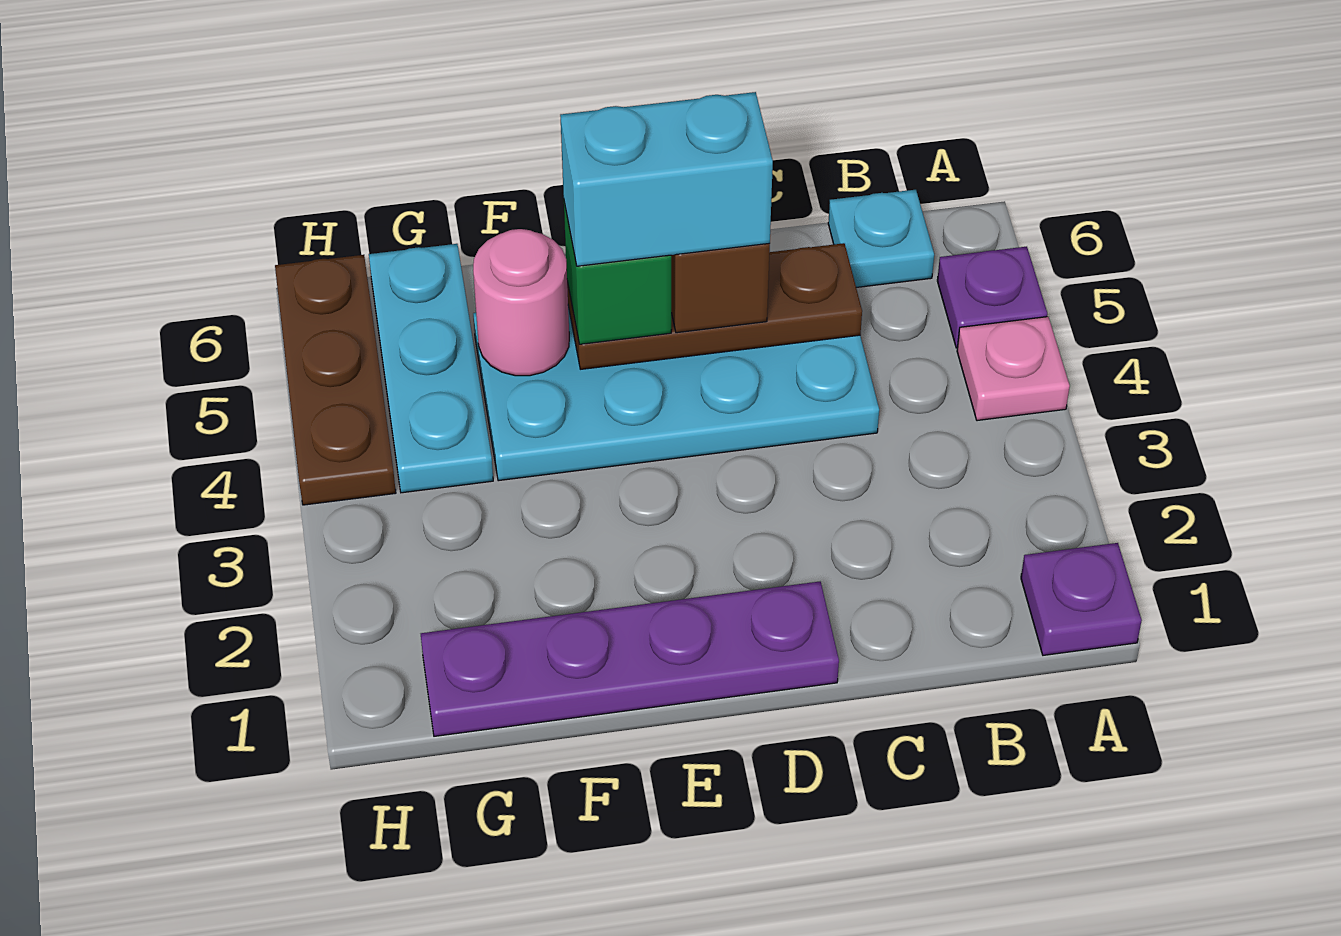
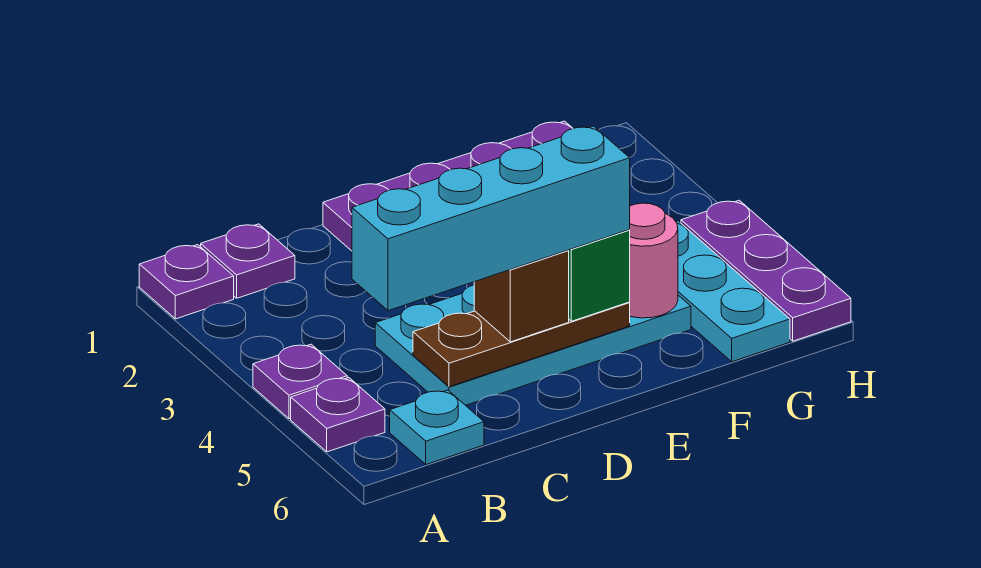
pink 1x1 plate [957,317,1070,421] -> purple 1x1 plate [253,344,347,419]
none -> purple 1x1 plate [201,224,295,298]
cyan 1x2 brick [560,92,773,266] -> cyan 1x4 brick [352,126,630,311]
brown 1x3 plate [275,255,396,505] -> purple 1x3 plate [681,200,851,341]

